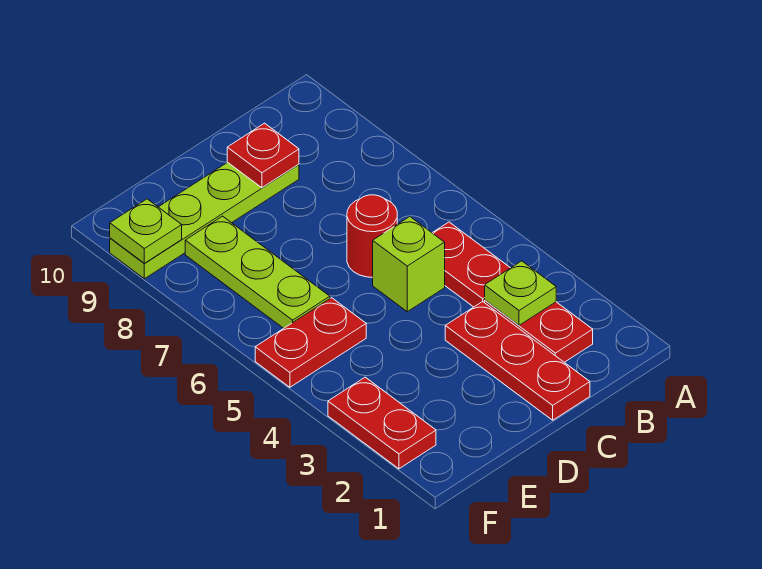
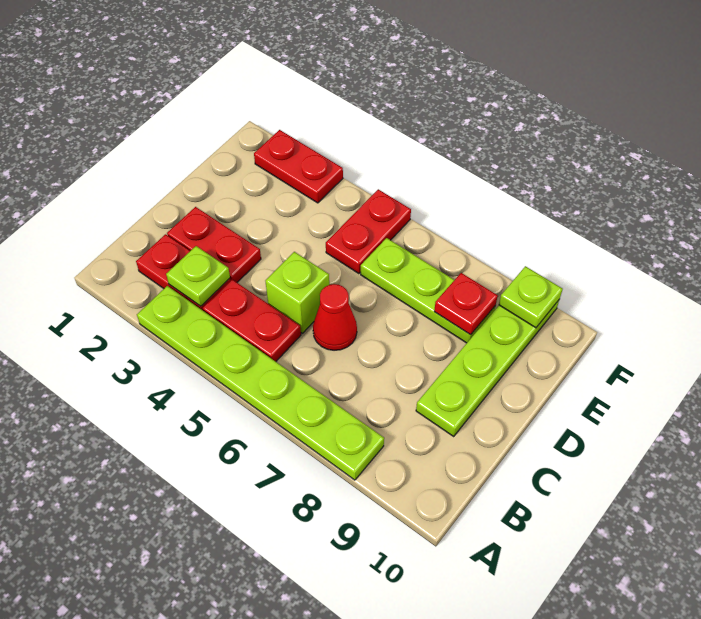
none -> lime 1x6 plate [137,286,384,480]
red 1x3 plate [445,302,590,420] -> red 1x2 plate [167,207,261,282]
red 1x1 round brick [347,195,397,277] -> red 1x1 cone [313,284,357,350]
red 1x1 plate [227,123,299,188] -> red 1x1 plate moved to [434,273,498,335]

